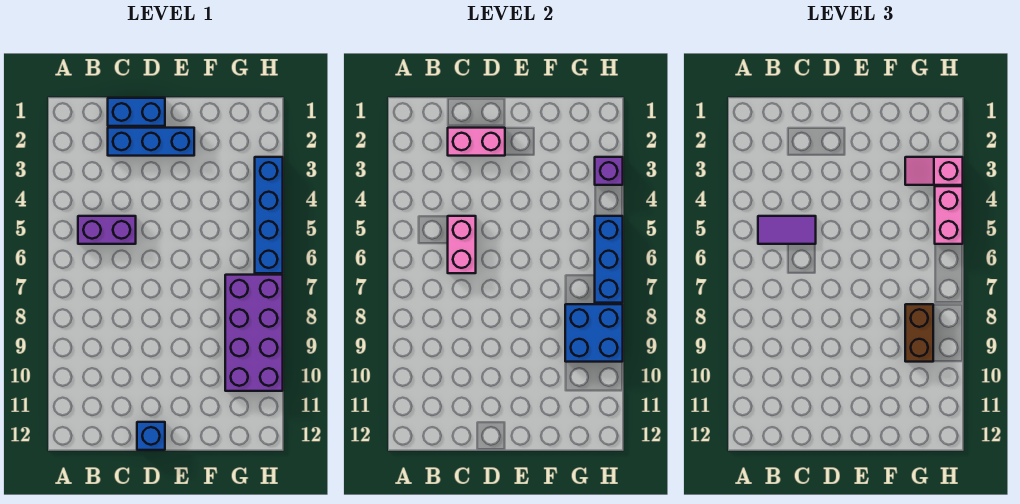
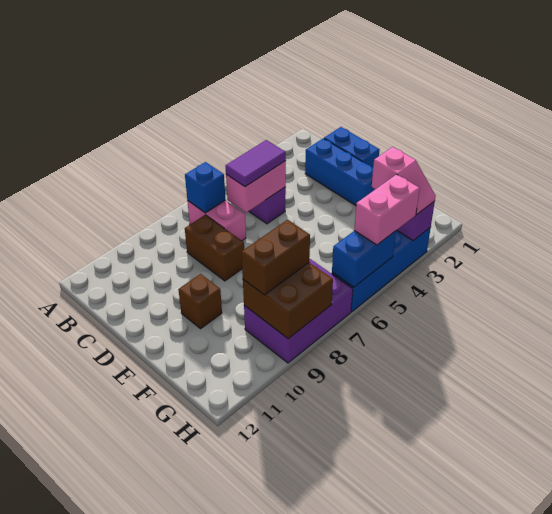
purple 1x2 tile [758,216,816,244] -> purple 1x2 tile turned to [226,140,286,187]
pink 1x2 brick [448,128,505,156] -> pink 1x2 brick moved to [187,200,246,241]
none -> brown 1x2 brick [185,215,244,281]
blue 1x1 brick [137,422,165,450] -> blue 1x1 brick moved to [185,162,225,213]
none -> brown 1x1 brick [178,274,222,329]
pink 1x2 slope [905,157,963,185] -> pink 1x2 slope turned to [372,147,436,214]
purple 2x4 brick [225,275,283,391] -> purple 2x3 brick [244,258,353,363]
blue 2x2 brick [565,304,623,362] -> brown 2x2 brick [243,262,333,339]
blue 1x3 brick [595,216,623,303] -> blue 1x2 brick [332,231,396,287]

